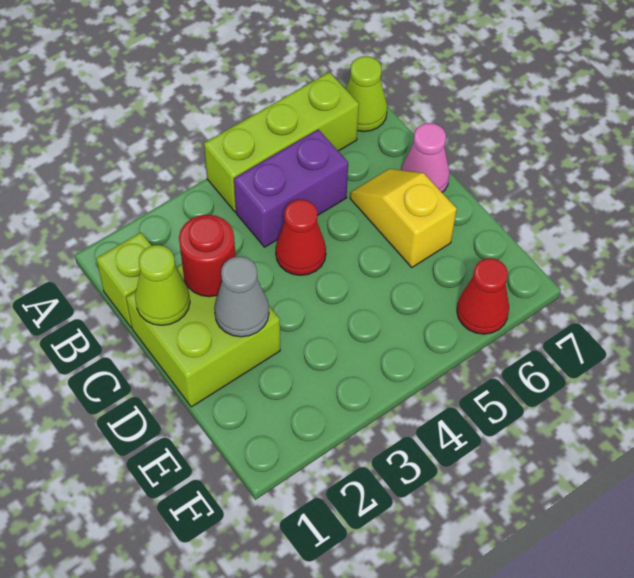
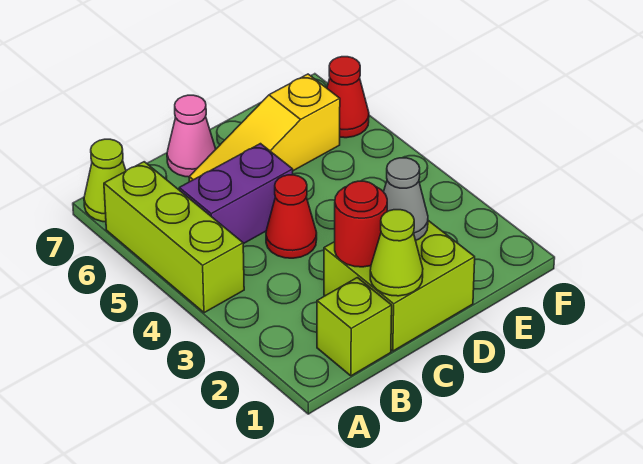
purple 1x2 brick [234,129,348,247] -> purple 1x2 brick turned to [179,144,293,244]
yellow 1x2 slope [350,169,457,268] -> yellow 1x3 slope [189,74,340,182]

